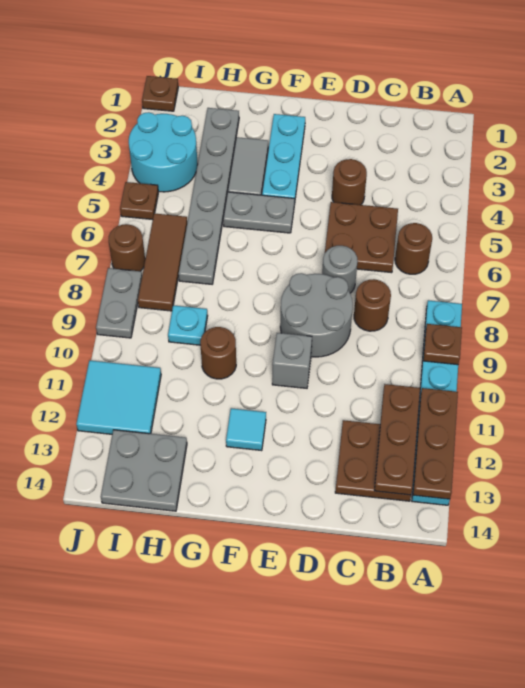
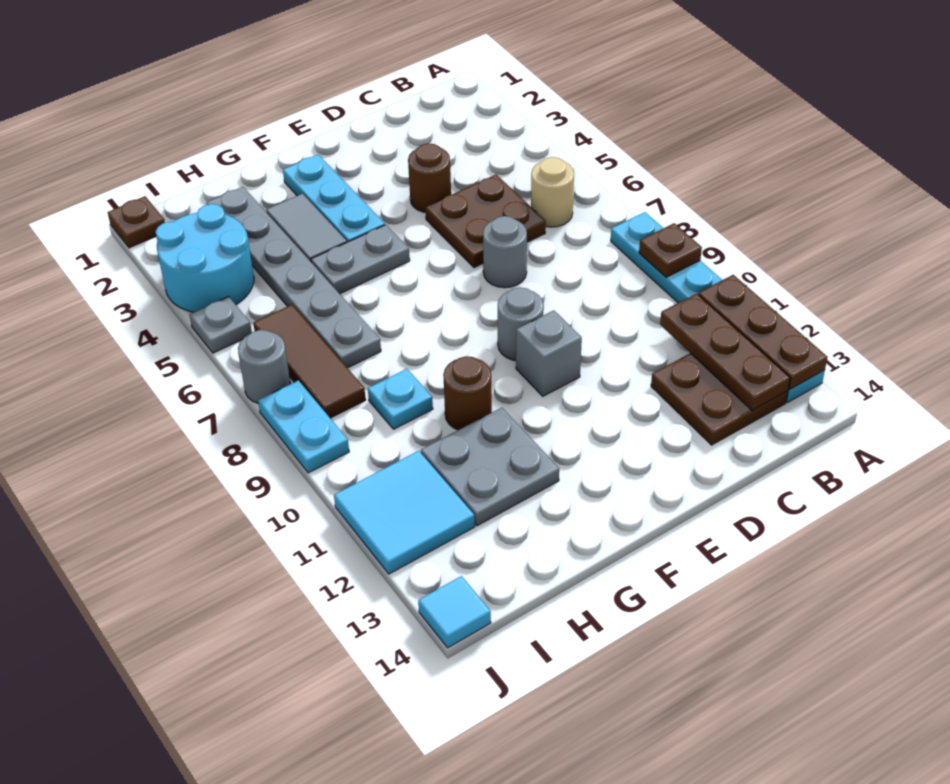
brown 1x1 round brick [395,223,432,274] -> tan 1x1 round brick [531,157,574,227]
brown 1x1 round brick [354,279,391,331] -> none
grey 2x2 round brick [280,273,353,357] -> grey 1x1 round brick [498,287,544,361]
cyan 1x1 tile [226,408,266,451] -> cyan 1x1 tile moved to [418,576,491,648]
grey 2x2 plate [101,430,187,511] -> grey 2x2 plate moved to [421,408,559,526]
brown 1x1 plate [120,182,158,220] -> grey 1x1 plate [189,297,252,353]
brown 1x1 round brick [109,224,145,271] -> grey 1x1 round brick [238,330,290,403]
grey 1x2 plate [96,268,142,338] -> cyan 1x2 plate [258,380,349,473]

